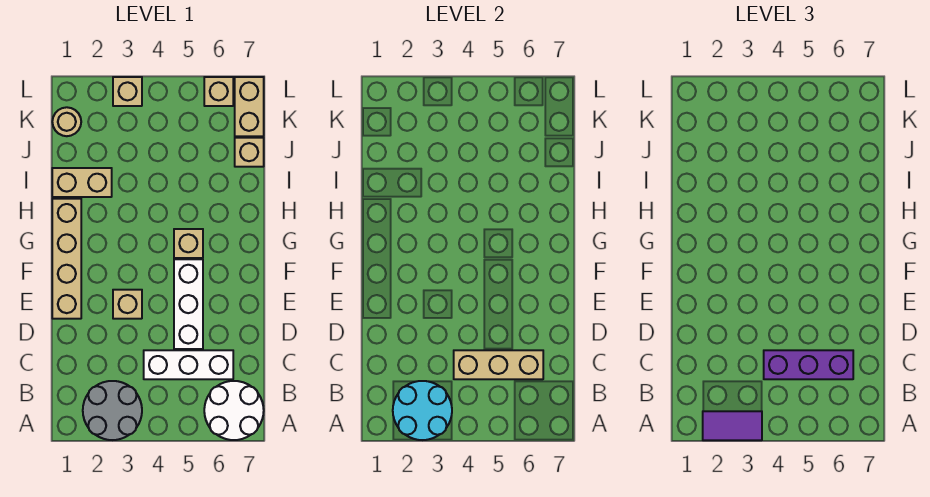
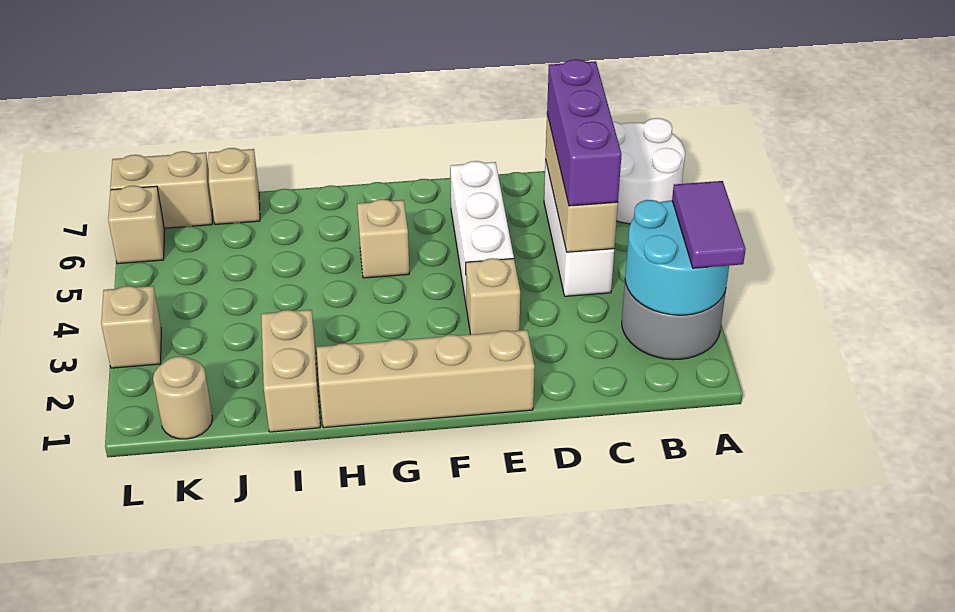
white 1x3 brick [174,259,203,349] -> white 1x3 brick turned to [450,161,514,302]

